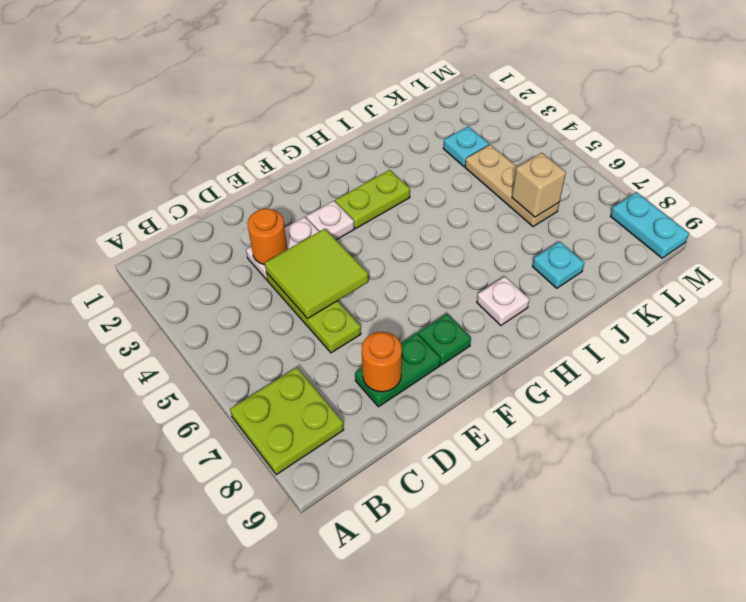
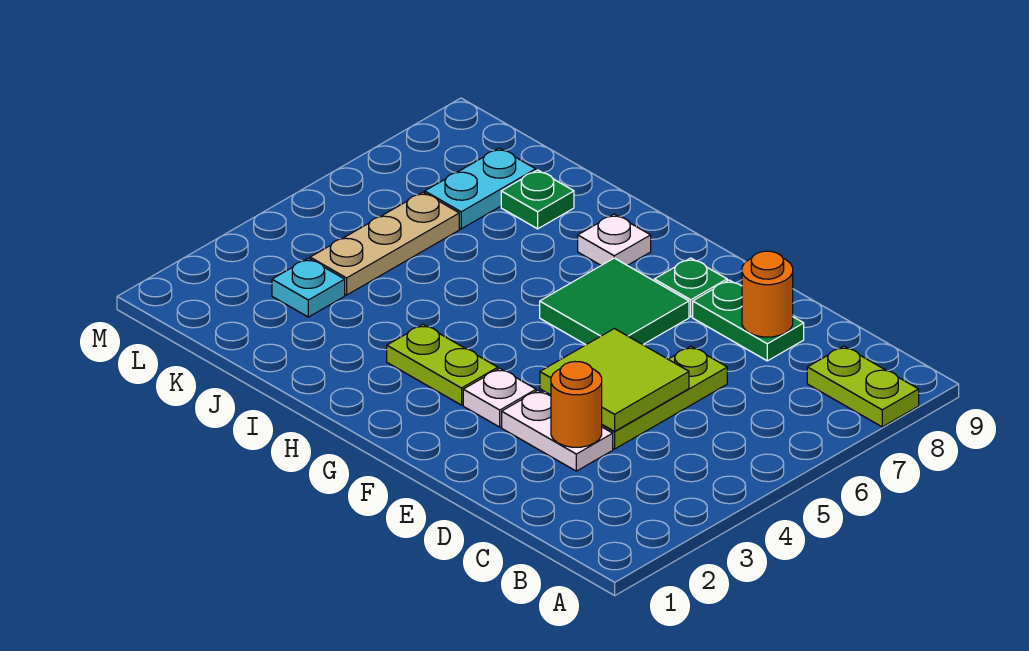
lime 2x2 plate [230,367,344,475] -> lime 1x2 plate [807,346,919,427]
none -> green 2x2 tile [540,258,689,345]
cyan 1x1 plate [532,241,585,288] -> green 1x1 plate [501,170,574,229]
tan 1x1 brick [512,153,566,217] -> none
cyan 1x2 plate [611,192,689,258] -> cyan 1x2 plate moved to [425,148,536,229]

